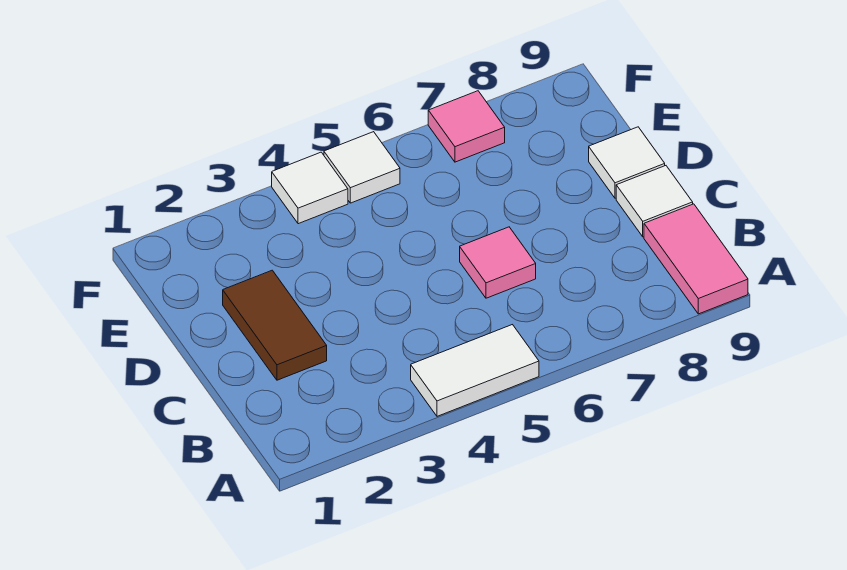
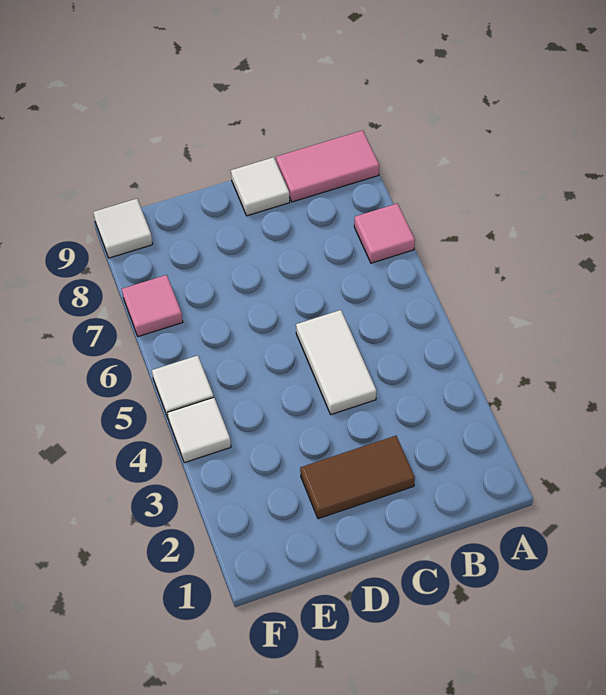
white 1x2 tile [411,325,539,416] -> white 1x2 tile moved to [296,310,377,414]
pink 1x1 tile [460,227,536,298] -> pink 1x1 tile moved to [354,203,415,263]
white 1x1 tile [589,127,665,198] -> white 1x1 tile moved to [93,199,153,258]

